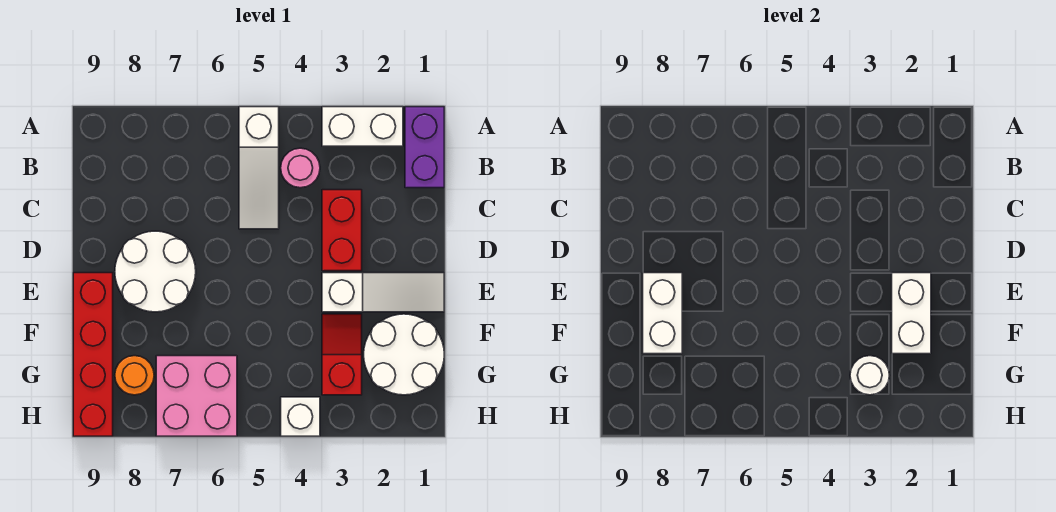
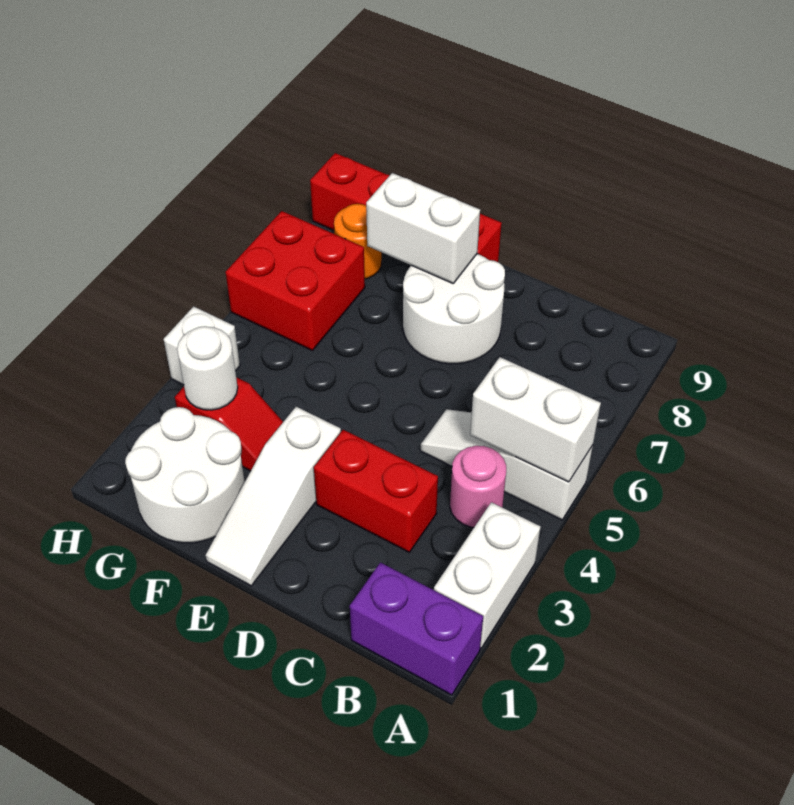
white 1x2 brick [892,273,931,354] -> white 1x2 brick moved to [470,357,601,482]
pink 2x2 brick [156,356,237,436] -> red 2x2 brick [226,211,365,350]

